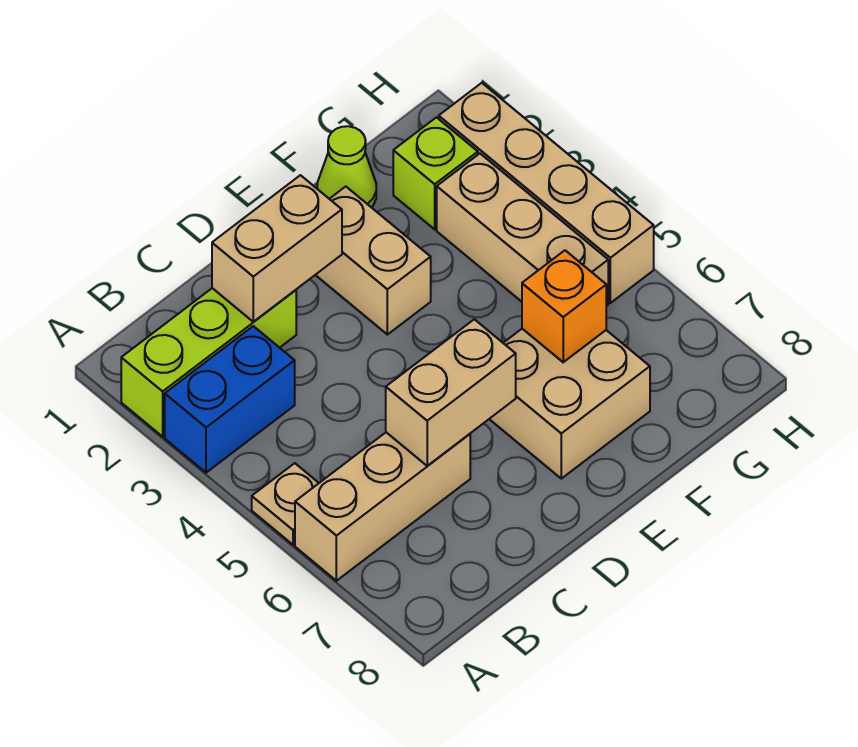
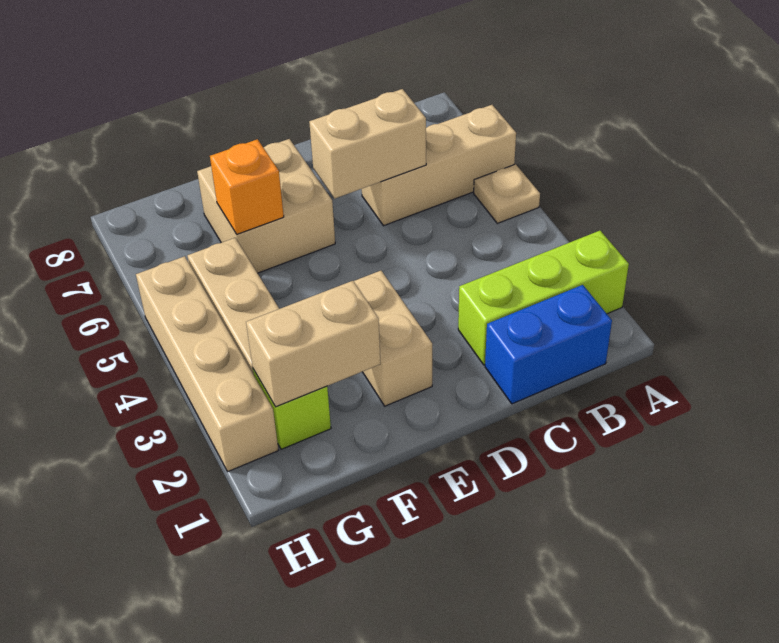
blue 1x2 brick [165,326,295,473] -> blue 1x2 brick moved to [485,285,612,404]
tan 1x2 brick [212,175,342,322] -> tan 1x2 brick moved to [246,281,380,407]
lime 1x1 cone [317,126,376,208] -> none

